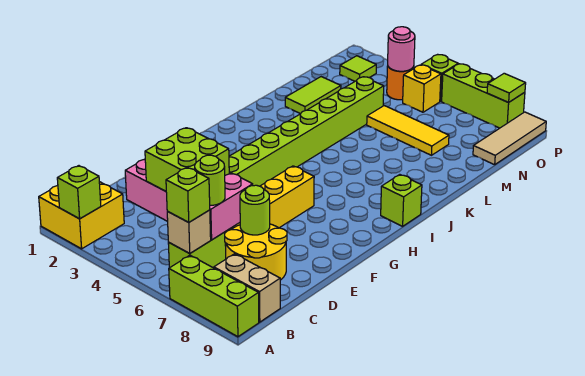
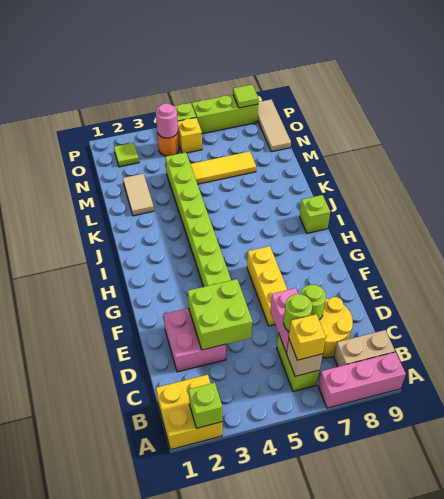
lime 1x3 brick [169,255,259,337] -> pink 1x3 brick [318,352,406,408]
lime 1x1 brick [166,167,210,222] -> yellow 1x1 brick [289,314,326,360]
lime 1x2 tile [285,77,341,114] -> tan 1x2 tile [123,174,154,216]

